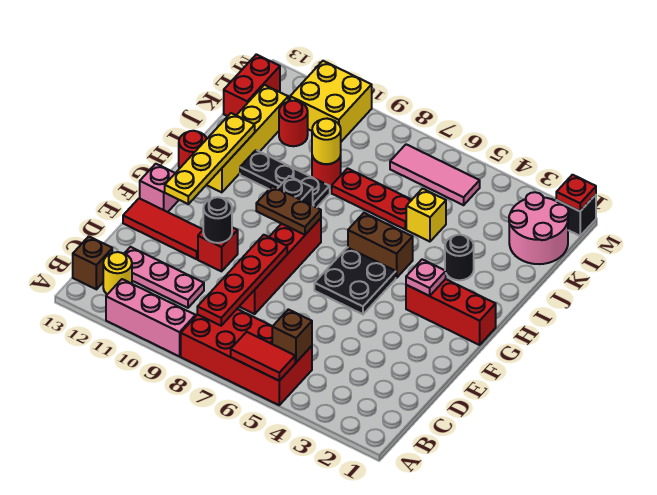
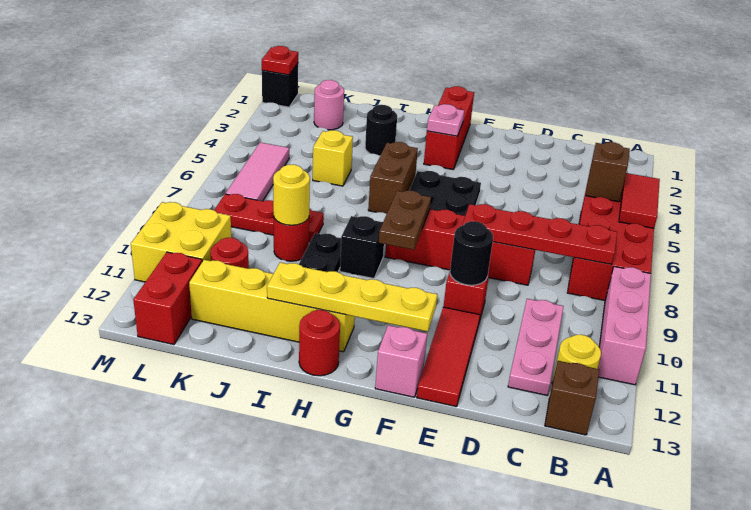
red 1x3 plate [332,168,411,229] -> red 1x3 plate turned to [214,194,324,242]
pink 2x2 round brick [509,192,569,264] -> pink 1x1 round brick [314,80,344,130]
red 1x2 brick [224,54,280,116] -> red 1x2 brick turned to [133,252,202,345]

